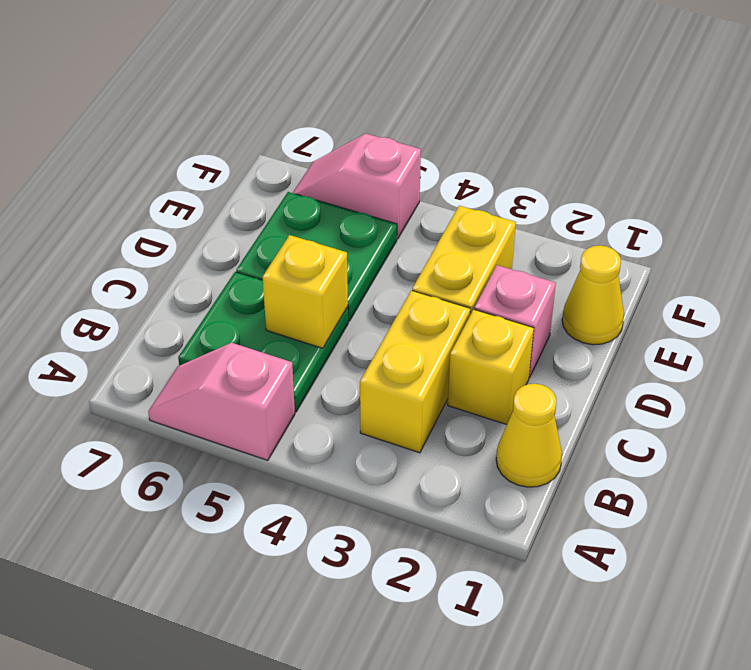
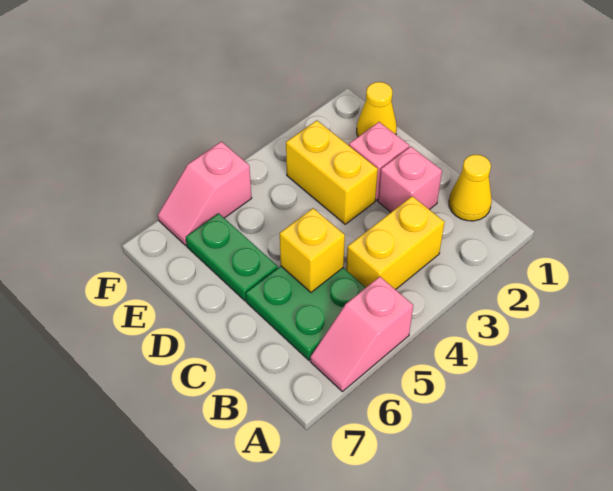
yellow 1x2 brick [360,290,470,453] -> yellow 1x2 brick turned to [346,196,445,290]
yellow 1x1 brick [448,309,534,425] -> pink 1x1 brick [378,147,442,212]
green 2x2 plate [236,192,397,321] -> green 1x2 plate [186,213,278,301]

